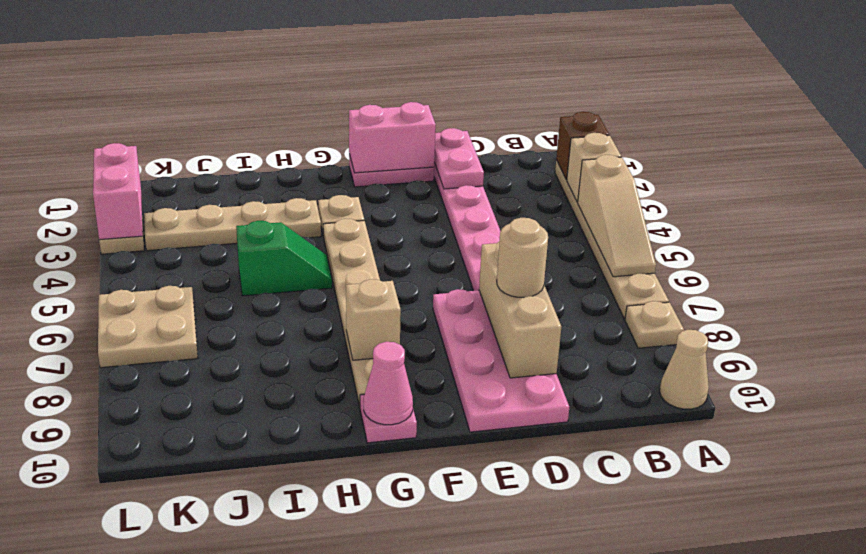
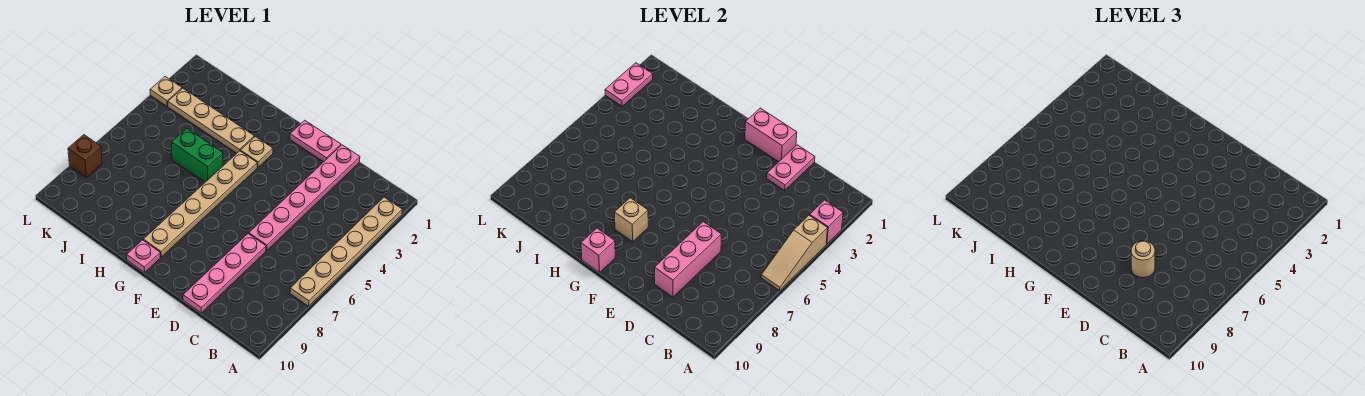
brown 1x1 brick [556,112,609,180] -> brown 1x1 brick moved to [68,135,102,178]
tan 1x1 brick [567,133,621,202] -> pink 1x1 brick [810,200,843,244]
tan 1x1 plate [625,301,684,348] -> none
tan 1x1 cone [660,330,709,409] -> none
pink 2x4 plate [433,289,569,432] -> pink 1x4 plate [183,234,266,313]
tan 1x3 brick [479,242,561,378] -> pink 1x3 brick [655,222,721,297]
pink 1x1 cone [364,342,413,425] -> pink 1x1 brick [581,228,615,272]
green 1x2 slope [236,221,332,296] -> green 1x2 brick [172,129,223,182]
tan 2x2 plate [98,286,198,368] -> none
pink 1x2 brick [93,143,143,240] -> pink 1x2 plate [605,63,653,106]

